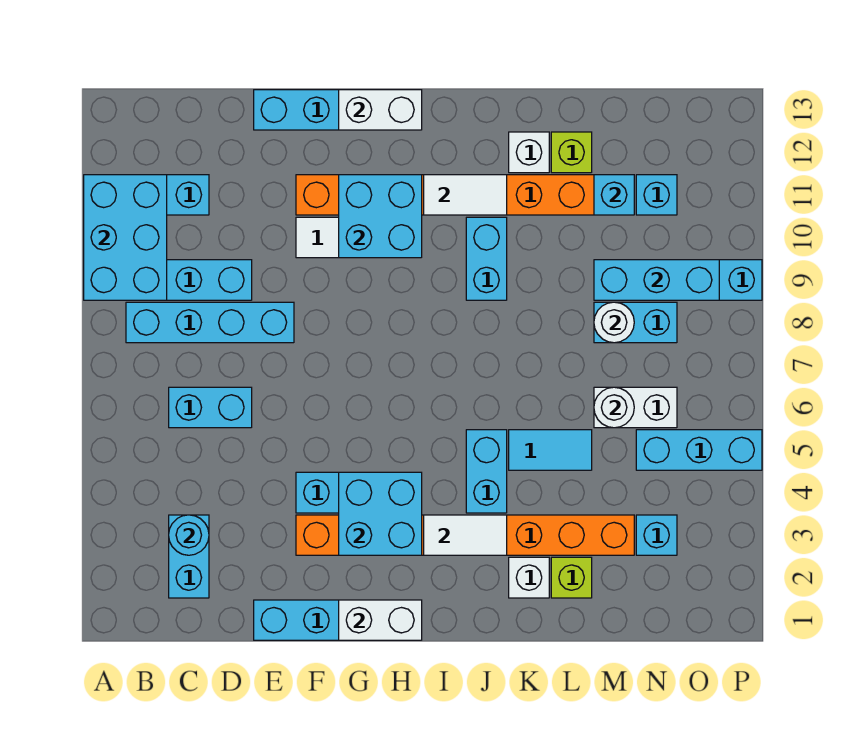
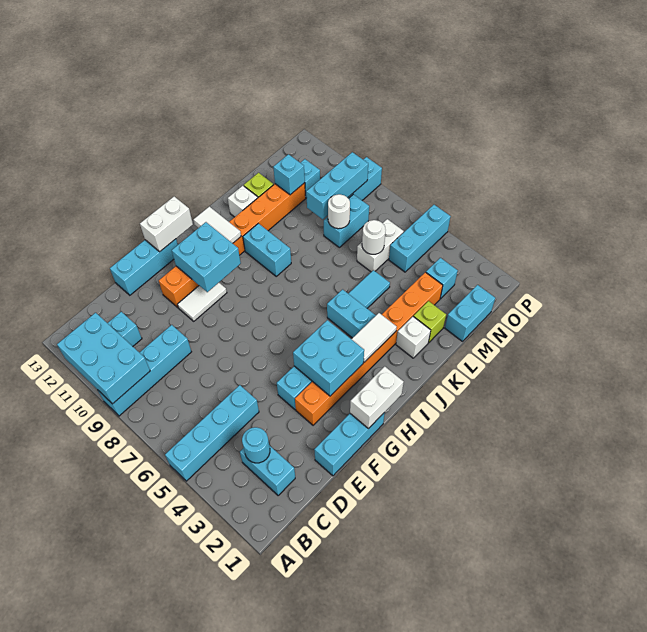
cyan 1x4 brick [126,302,294,343] -> cyan 1x4 brick moved to [165,385,259,481]
cyan 1x2 brick [169,387,252,428] -> cyan 1x2 brick moved to [445,285,495,342]
white 1x2 tile [424,175,507,215] -> white 1x2 tile turned to [193,207,241,243]

